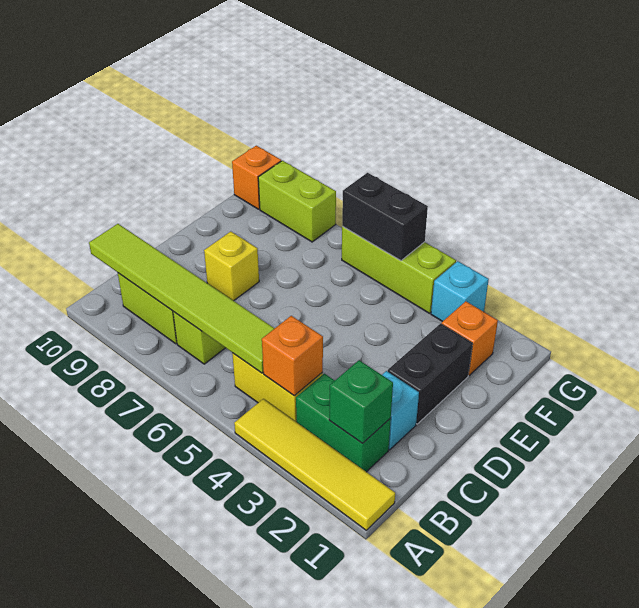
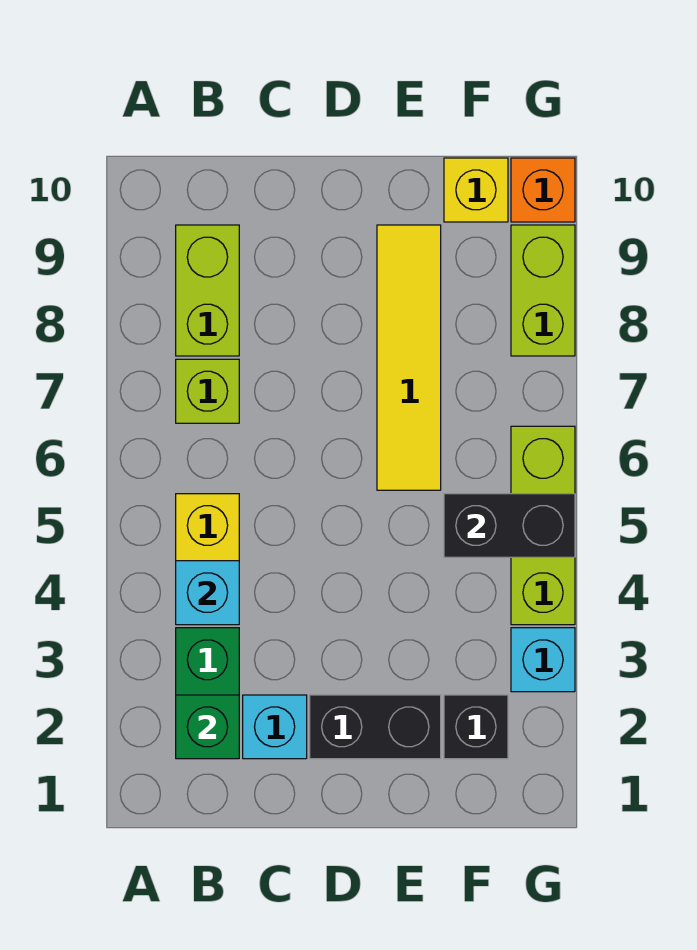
yellow 1x4 tile [234,399,395,530] -> yellow 1x4 tile moved to [377,225,441,490]
orange 1x1 brick [262,316,323,396] -> cyan 1x1 brick [176,561,239,625]
lime 1x6 tile [89,224,275,373] -> none
yellow 1x1 brick [204,232,259,301] -> yellow 1x1 brick moved to [444,158,508,222]
orange 1x1 brick [441,301,498,375] -> black 1x1 brick [444,695,508,759]
black 1x2 brick [342,173,428,261] -> black 1x2 brick turned to [444,494,575,557]

